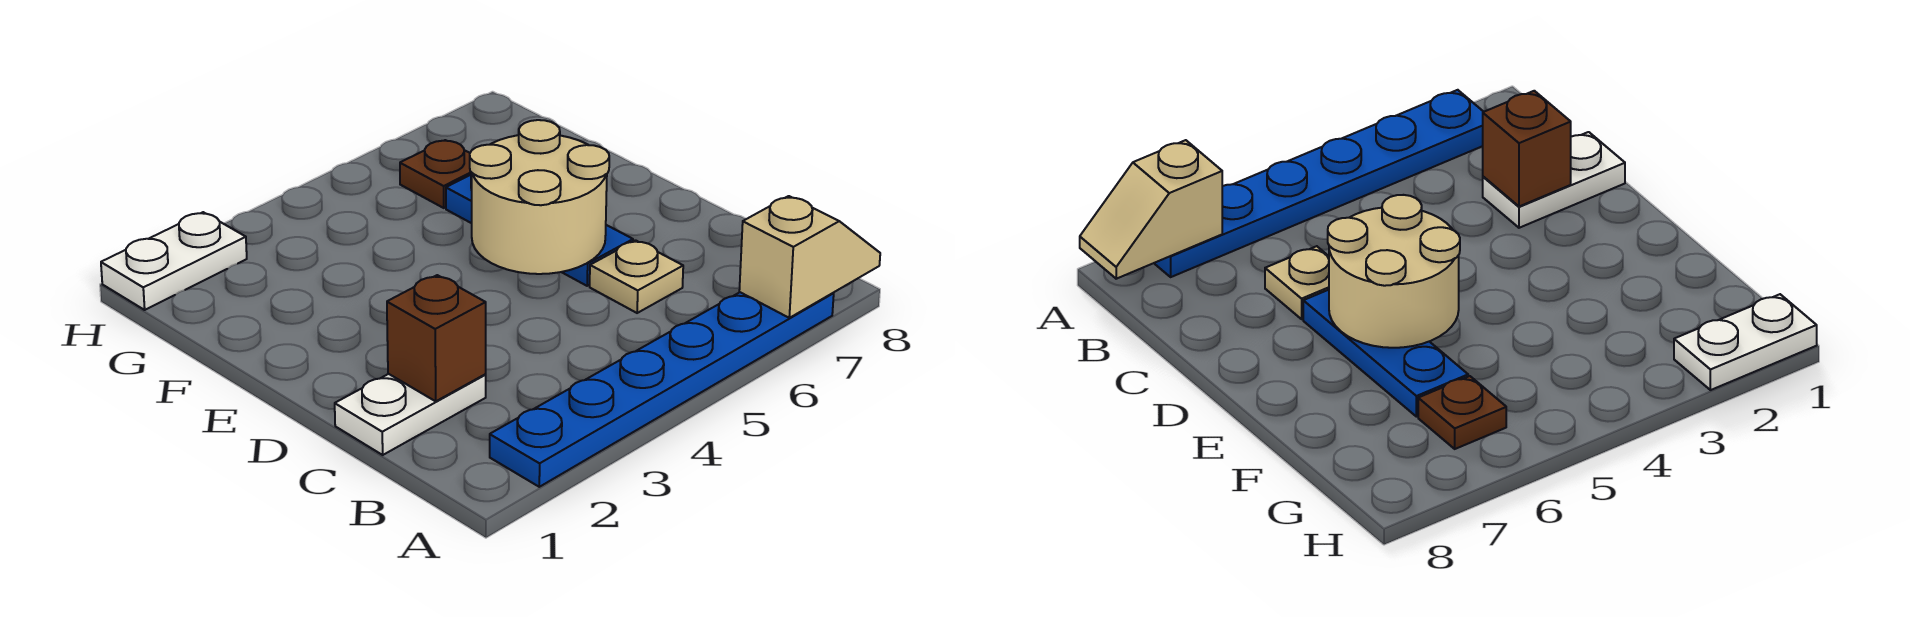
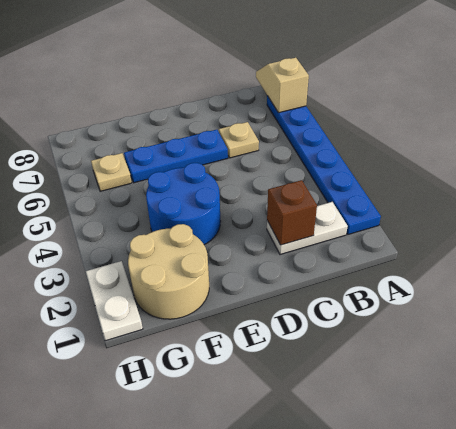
white 1x2 plate [335,374,486,455] -> white 1x2 plate turned to [267,202,348,255]
tan 2x2 round brick [470,120,609,274] -> tan 2x2 round brick moved to [128,224,209,319]
none -> blue 2x2 round brick [146,163,221,245]
brown 1x1 plate [400,140,472,208] -> tan 1x1 plate [91,153,132,191]

